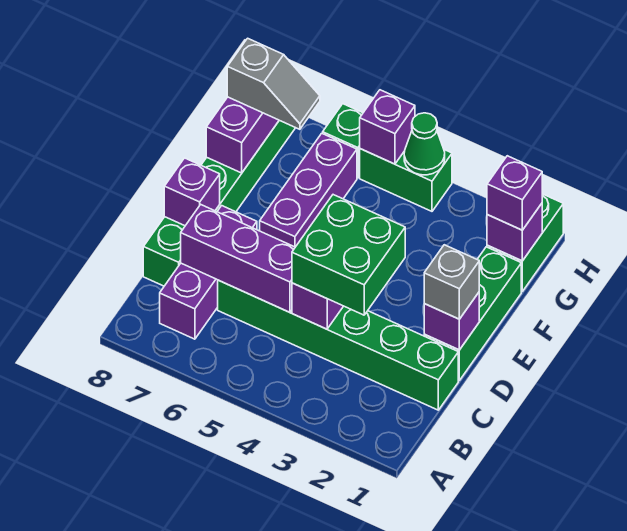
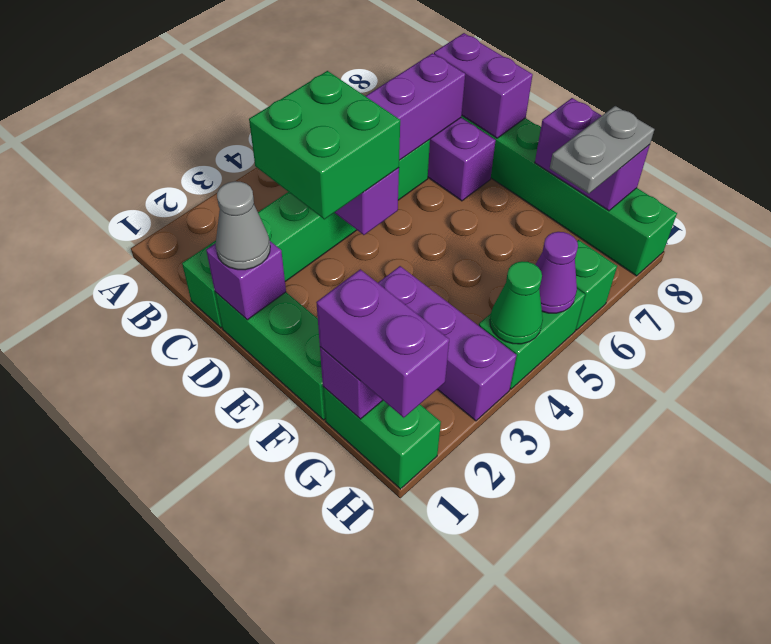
grey 1x1 brick [424,245,479,319] -> grey 1x1 cone [216,181,270,270]
purple 1x1 brick [164,158,220,226] -> purple 1x2 brick [434,33,533,138]
purple 1x3 brick [260,133,357,247] -> purple 1x3 brick moved to [378,266,517,421]
purple 1x1 brick [487,156,542,230] -> purple 1x2 brick [316,269,449,418]
grey 1x2 slope [227,38,320,129] -> grey 1x2 plate [550,106,654,194]
purple 1x1 brick [360,90,415,164] -> purple 1x1 cone [535,232,578,313]

